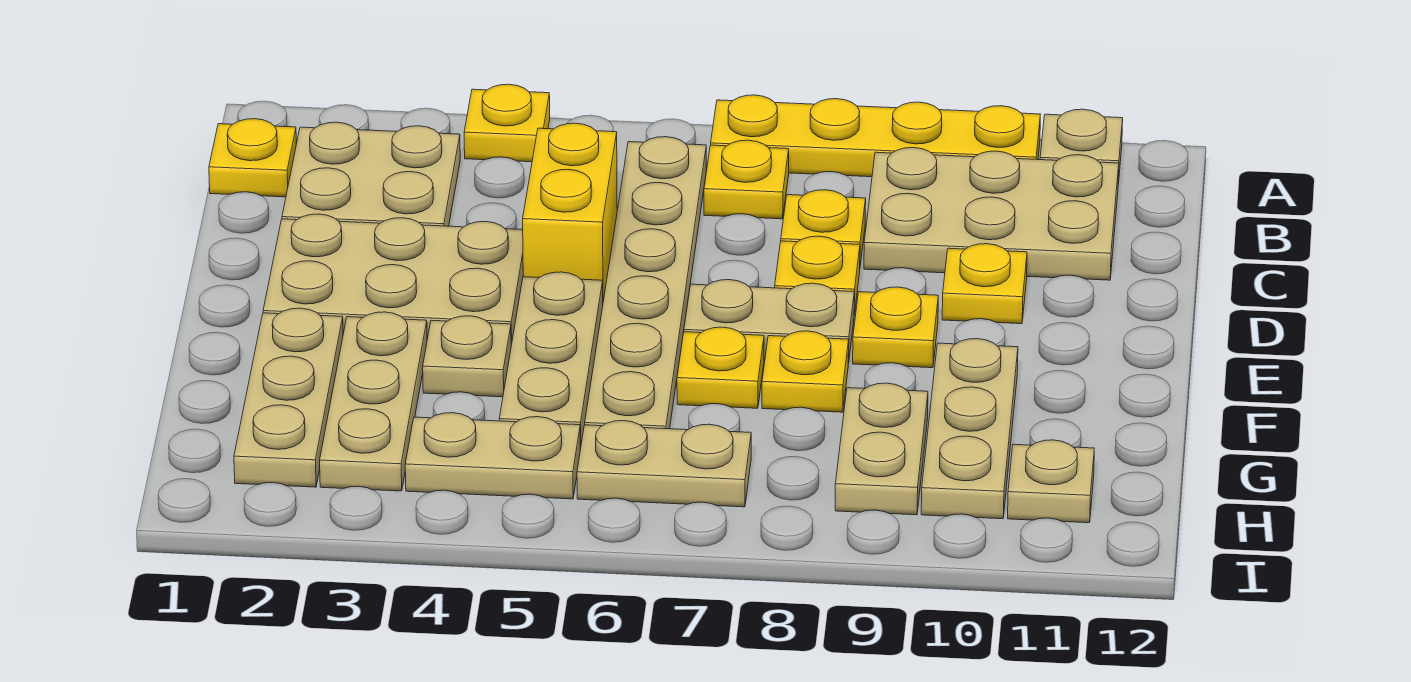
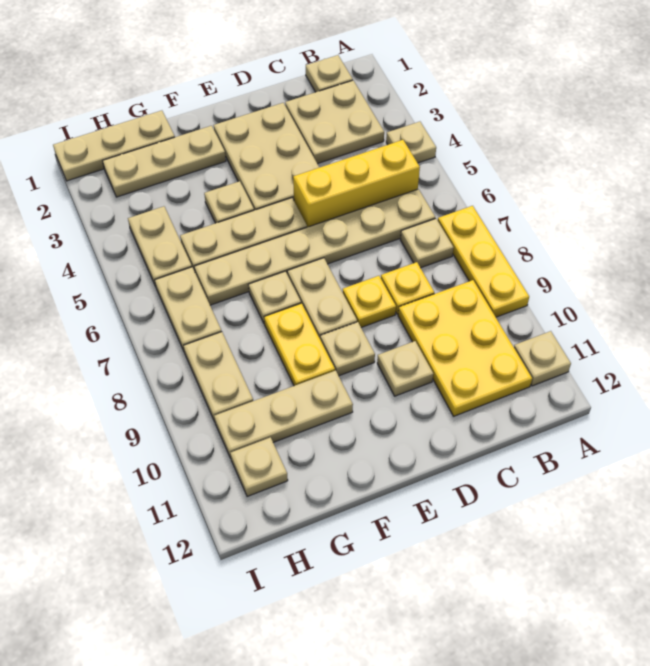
yellow 1x1 plate [464,84,550,162] -> tan 1x1 plate [386,122,436,163]
yellow 1x4 plate [711,95,1040,177] -> yellow 1x3 plate [438,206,529,317]
yellow 1x1 plate [209,119,296,197] -> tan 1x1 plate [306,55,353,92]
yellow 1x1 plate [704,140,789,219] -> tan 1x1 plate [400,219,454,268]
tan 2x3 plate [864,148,1119,280] -> yellow 2x3 plate [398,280,532,416]
yellow 1x2 brick [523,123,617,301] -> yellow 1x3 brick [293,140,420,227]
yellow 1x1 plate [942,244,1027,324] -> tan 1x1 plate [377,341,433,396]
yellow 1x1 plate [853,287,938,368] -> tan 1x1 plate [320,322,375,376]
tan 1x3 plate [320,312,427,491] -> tan 1x3 plate moved to [53,111,175,181]
yellow 1x1 plate [677,327,764,408] -> tan 1x1 plate [248,271,301,324]
yellow 1x1 plate [762,331,849,412] -> yellow 1x2 plate [264,303,335,386]
tan 1x2 plate [835,383,928,515] -> tan 1x2 plate turned to [184,332,253,422]

